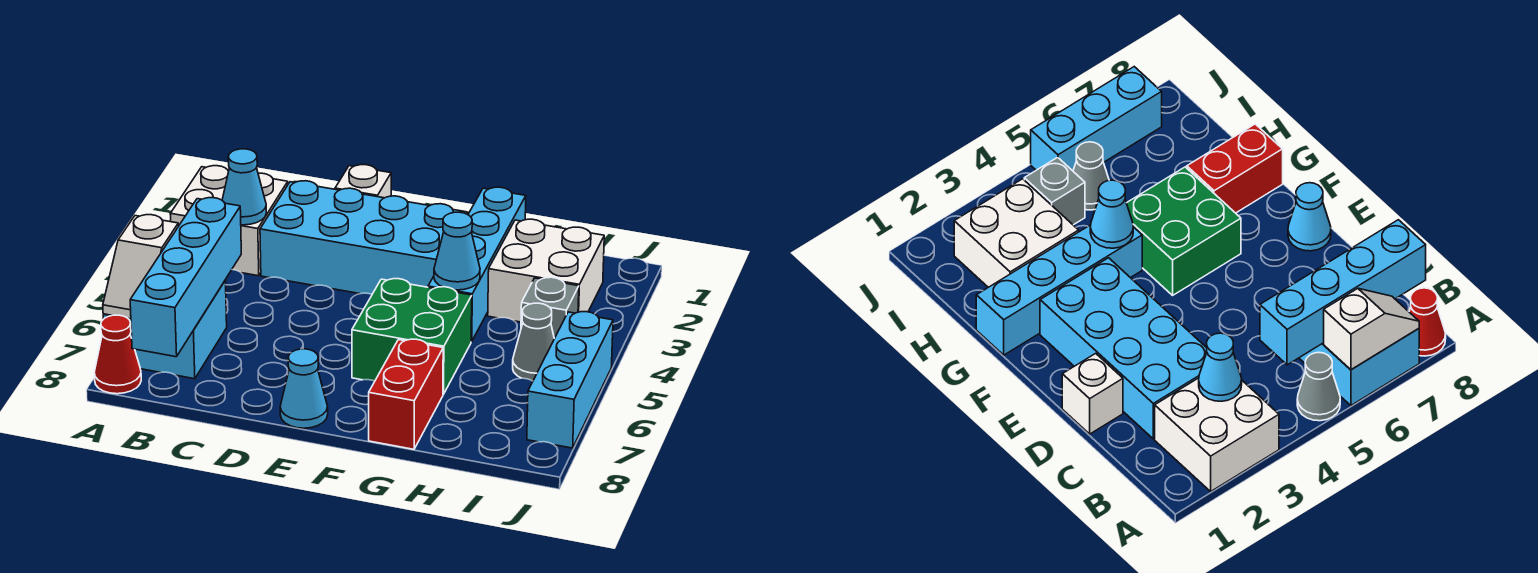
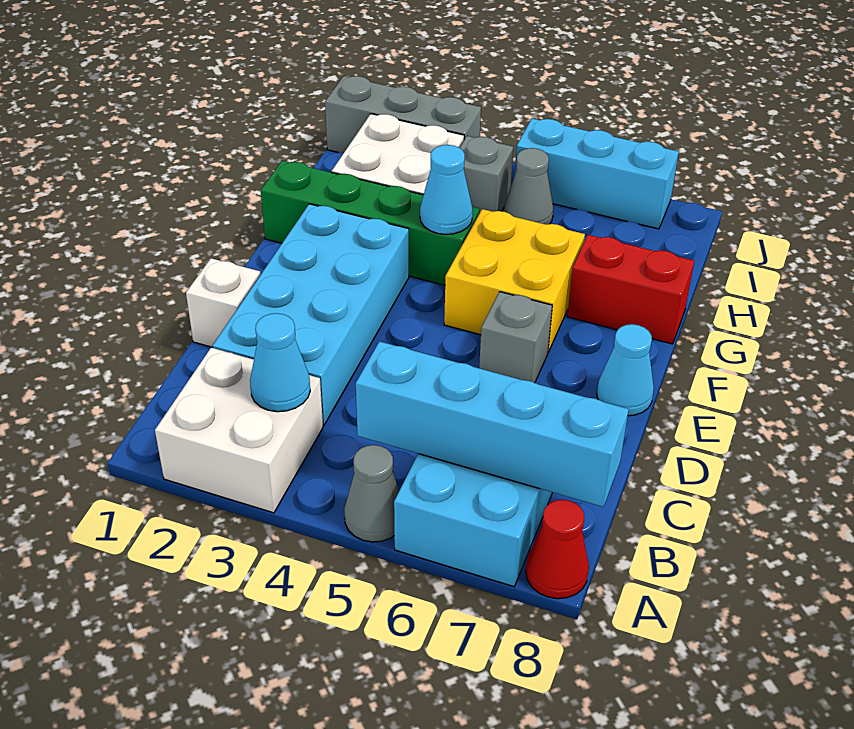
white 1x2 slope [103,215,178,319] -> none
none -> grey 1x1 brick [479,292,552,383]
green 2x2 brick [352,279,472,394] -> yellow 2x2 brick [444,209,585,352]
cyan 1x4 brick [428,187,526,342] -> green 1x4 brick [261,161,479,285]
none -> grey 1x3 brick [325,76,481,153]

